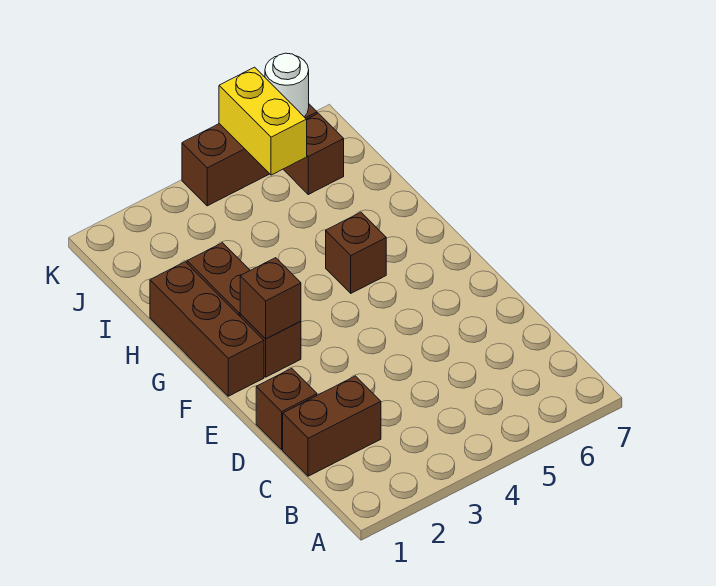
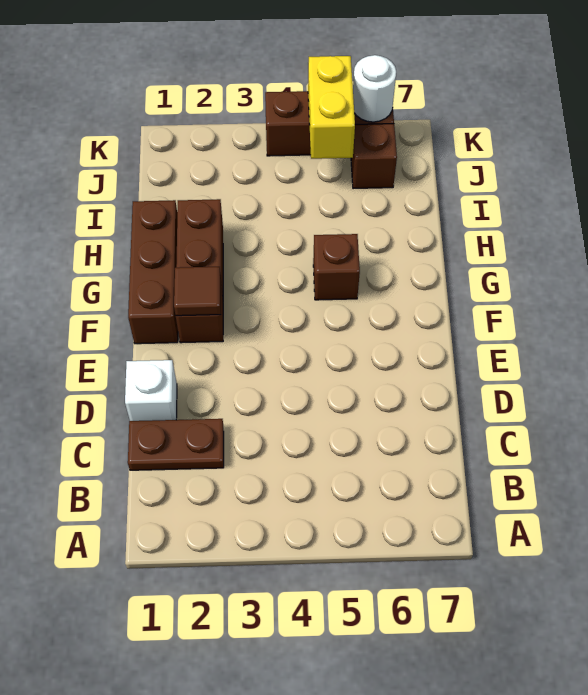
brown 1x2 brick [283,376,381,476] -> brown 1x2 plate [128,419,224,470]
brown 1x1 brick [256,368,317,449] -> white 1x1 brick [125,360,177,421]
brown 1x1 brick [240,258,301,339] -> brown 1x1 tile [174,267,221,316]

